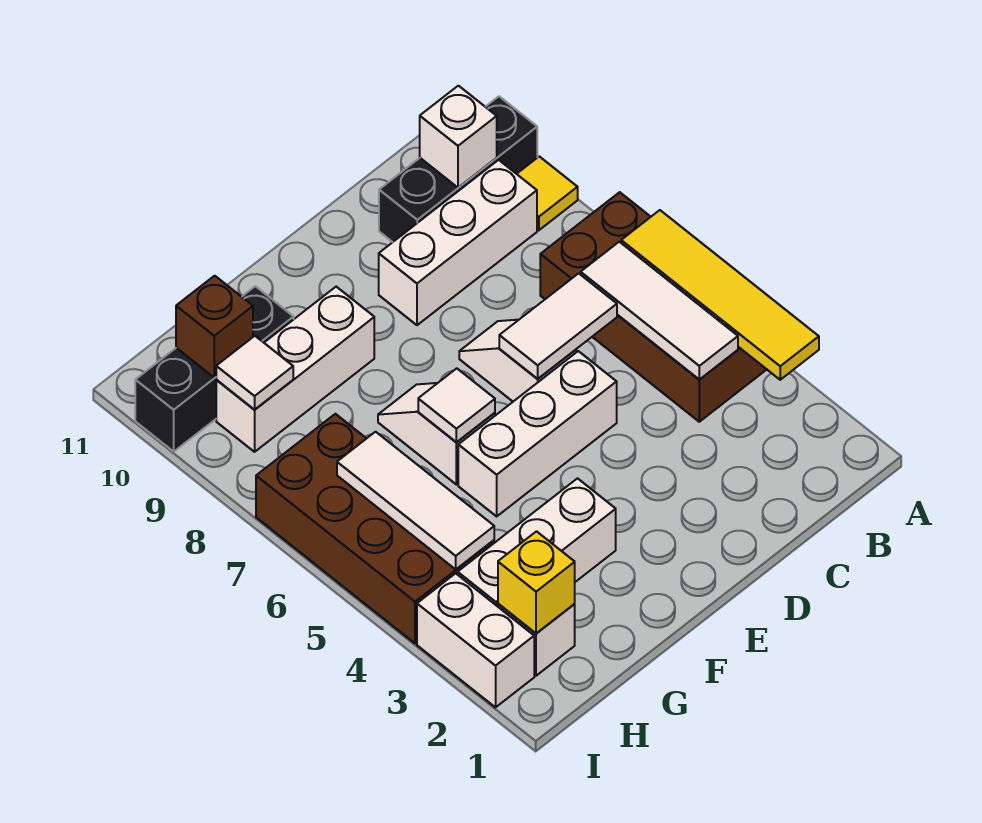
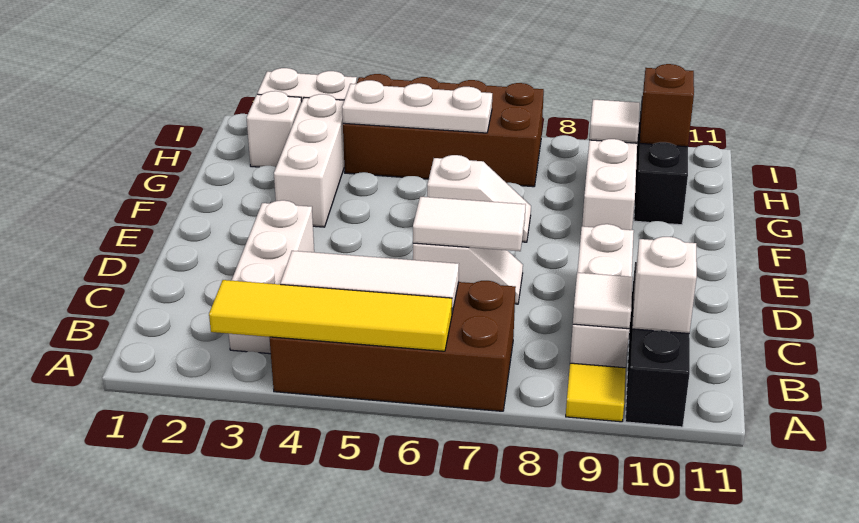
white 1x2 tile [499,273,617,379] -> white 1x2 tile turned to [413,197,526,251]
white 1x3 brick [458,351,617,516] -> white 1x3 brick moved to [229,200,314,354]
white 1x1 tile [418,368,495,442] -> white 1x1 tile moved to [573,273,633,329]
yellow 1x1 brick [498,531,575,633] -> none
white 1x3 tile [337,432,494,569] -> white 1x3 plate [342,80,492,133]

